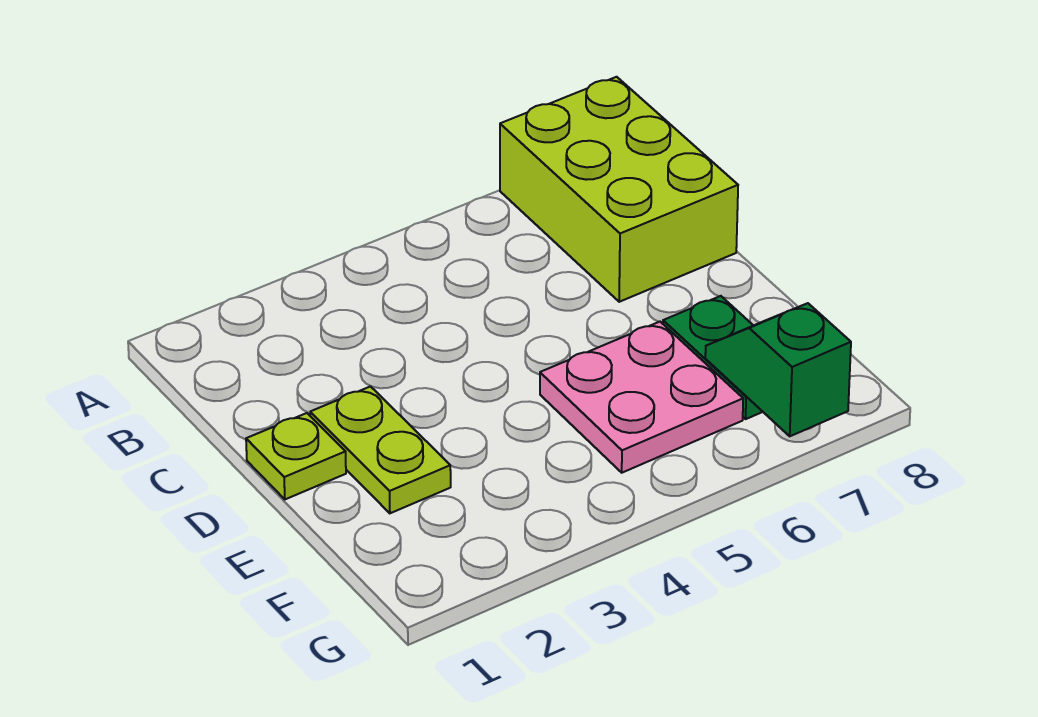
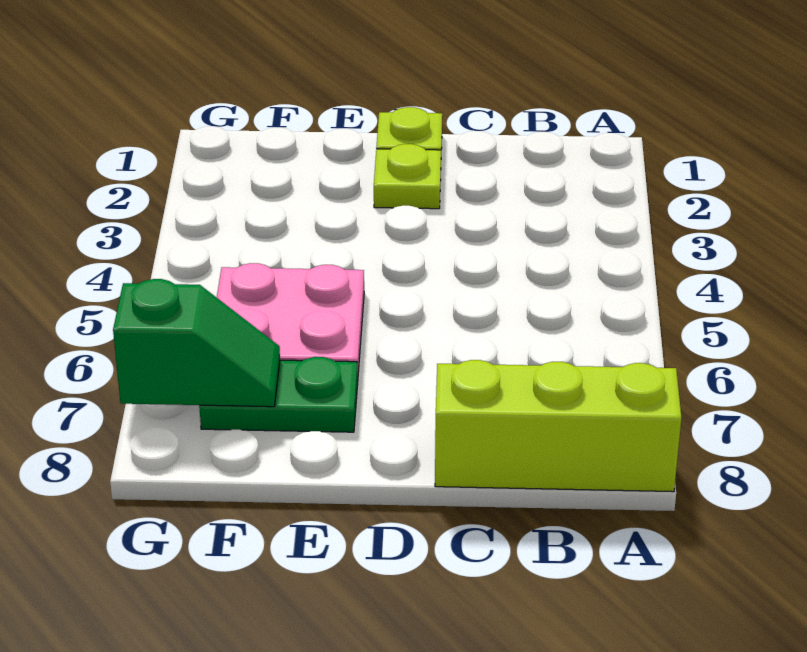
lime 2x3 brick [500,77,738,302] -> lime 1x3 brick [435,360,681,492]
lime 1x2 plate [310,387,451,513] -> lime 1x1 plate [374,144,441,209]

